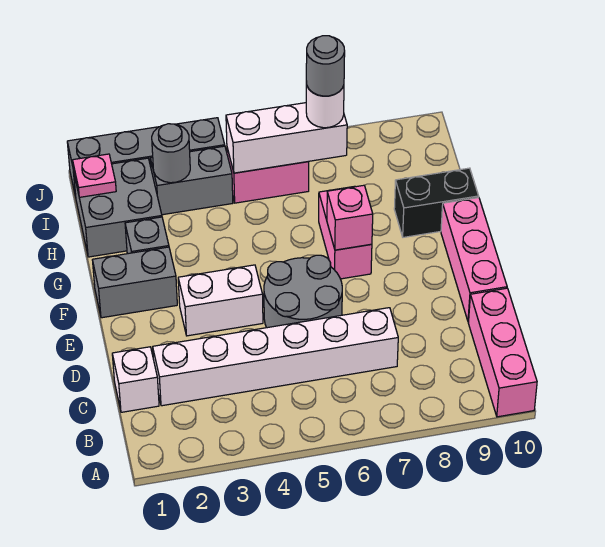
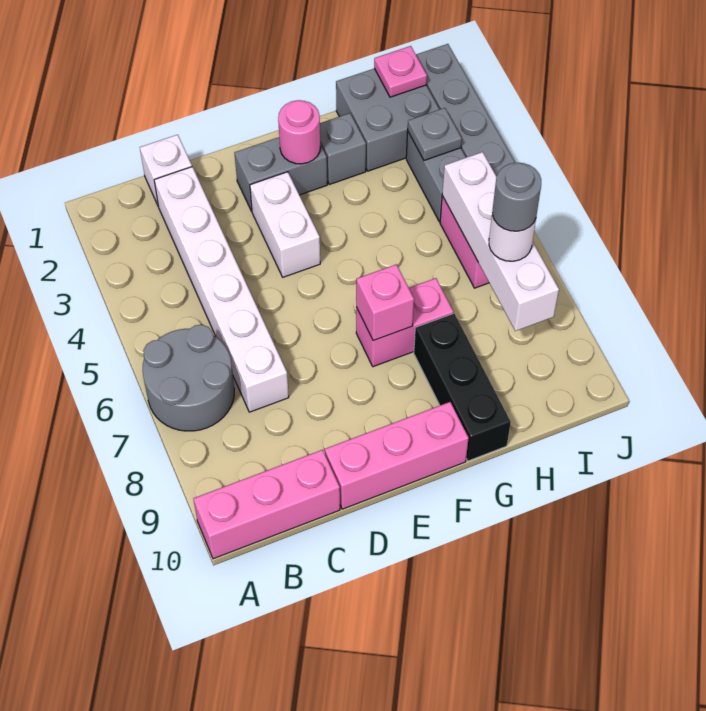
grey 2x2 round brick [264,255,342,328] -> grey 2x2 round brick moved to [142,325,234,431]
grey 1x2 brick [93,247,177,318] -> grey 1x2 brick turned to [234,137,327,211]
none -> pink 1x1 round brick [278,100,320,164]
black 1x2 brick [394,168,479,237] -> black 1x3 brick [414,313,511,461]
grey 1x1 round brick [152,124,190,183] -> grey 1x1 plate [408,108,462,160]
white 1x3 brick [226,103,347,173] -> white 1x4 brick [442,152,559,331]

